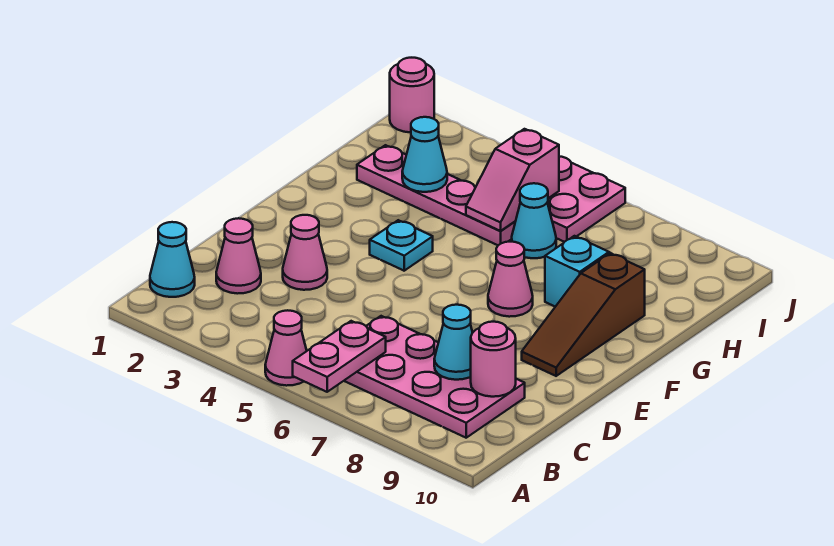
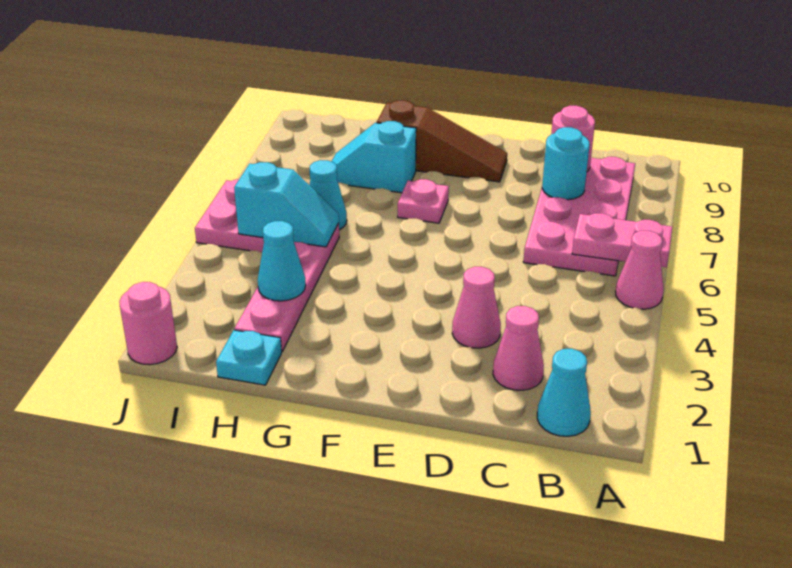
cyan 1x1 cone [434,305,473,380] -> cyan 1x1 round brick [542,127,590,200]
cyan 1x1 plate [370,220,433,271] -> cyan 1x1 plate moved to [216,330,282,385]
pink 1x1 cone [488,242,533,317] -> pink 1x1 plate [398,179,449,223]
pink 1x2 slope [466,129,559,231] -> cyan 1x2 slope [234,162,339,247]

